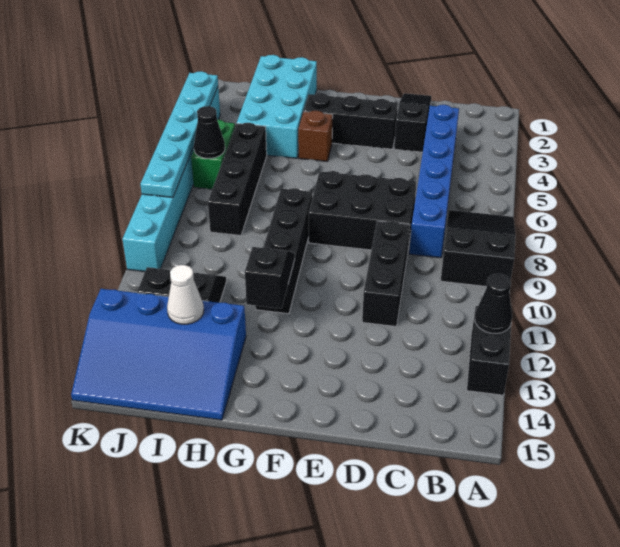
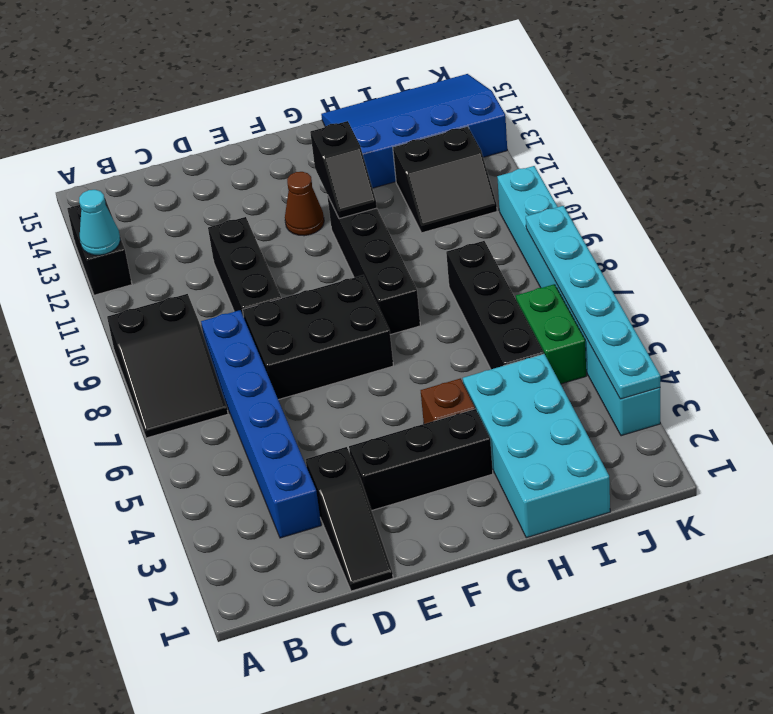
black 1x1 cone [475,274,512,333] -> cyan 1x1 cone [79,190,120,255]
none -> brown 1x1 cone [285,172,324,236]
white 1x1 cone [167,265,204,324] -> none
black 1x1 cone [194,106,225,158] -> none

